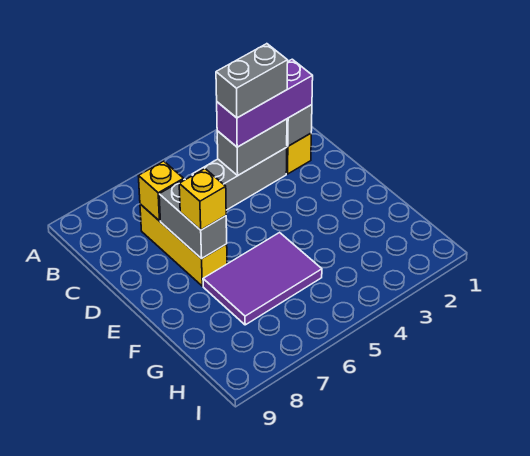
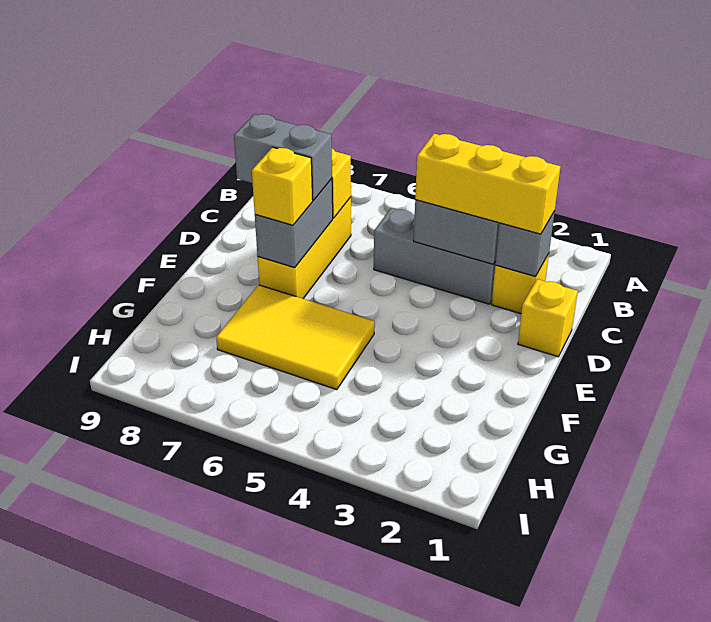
purple 1x3 brick [217,59,313,147] -> yellow 1x3 brick [415,134,561,234]
grey 1x2 brick [216,44,288,118] -> grey 1x2 brick moved to [234,114,332,200]
none -> yellow 1x1 brick [518,279,578,357]
purple 2x3 tile [203,233,322,325] -> yellow 2x3 tile [216,285,375,390]

